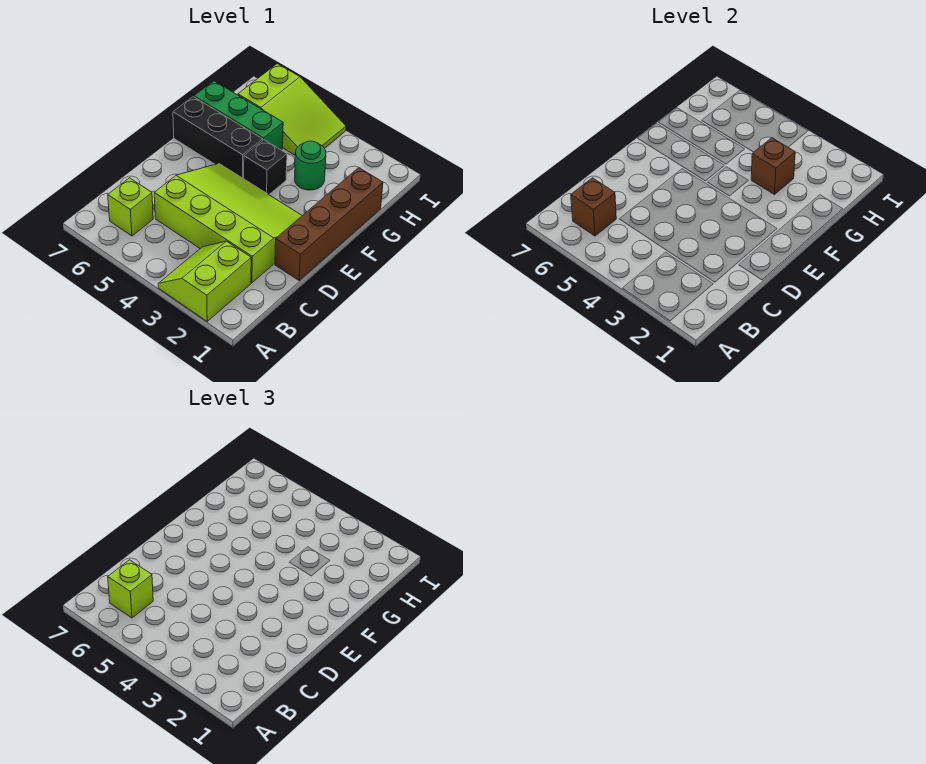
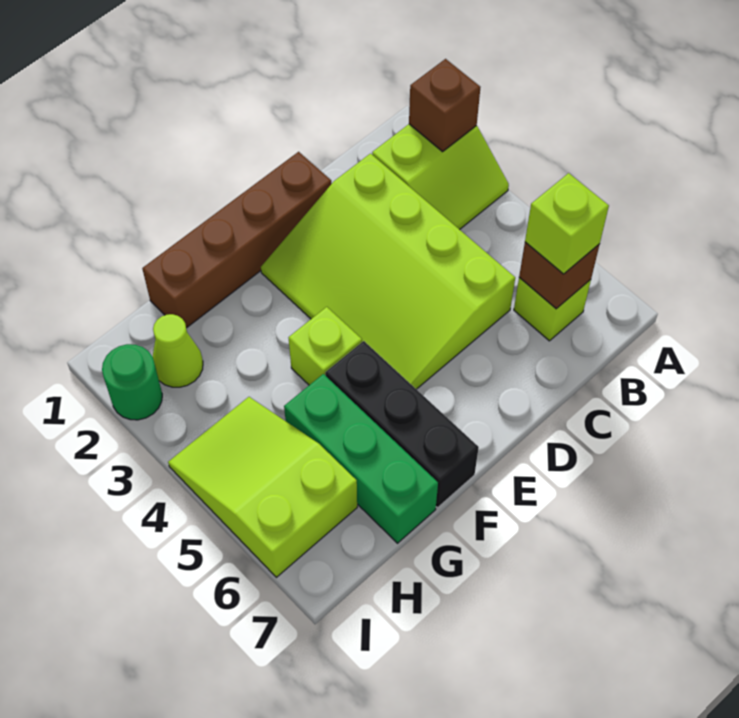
black 1x1 brick [244,140,287,194] -> lime 1x1 brick [289,307,362,385]
green 1x1 round brick [295,141,326,190] -> green 1x1 round brick moved to [102,344,162,420]
brown 1x1 brick [751,138,795,194] -> brown 1x1 brick moved to [409,59,480,152]
none -> lime 1x1 cone [153,314,203,387]

